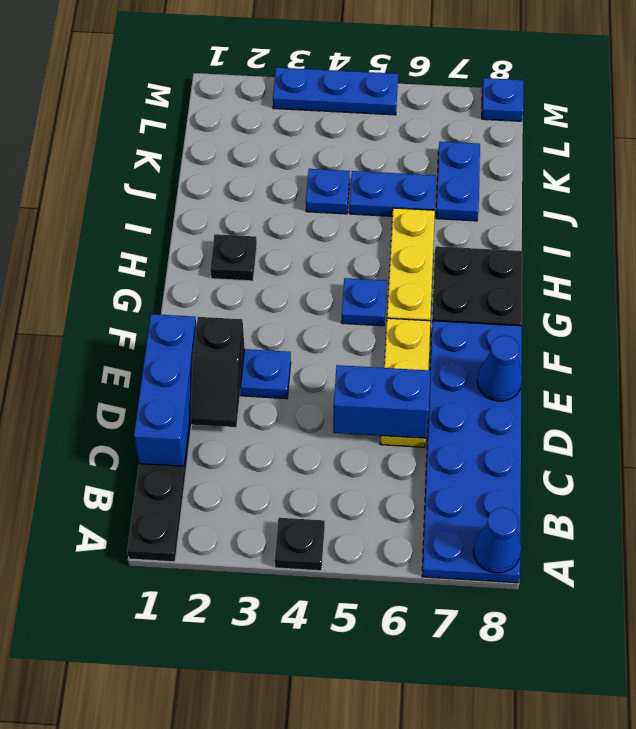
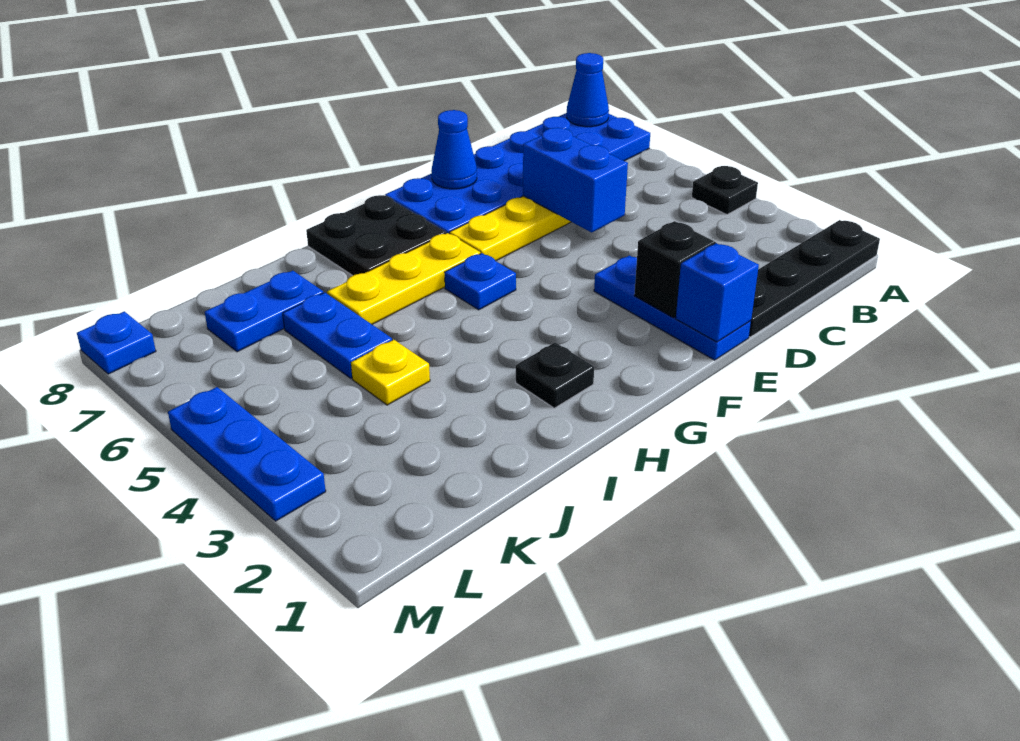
blue 1x3 brick [134,314,197,466] -> blue 1x1 brick [676,243,759,342]
blue 1x1 plate [306,169,350,214] -> yellow 1x1 plate [351,340,430,405]

